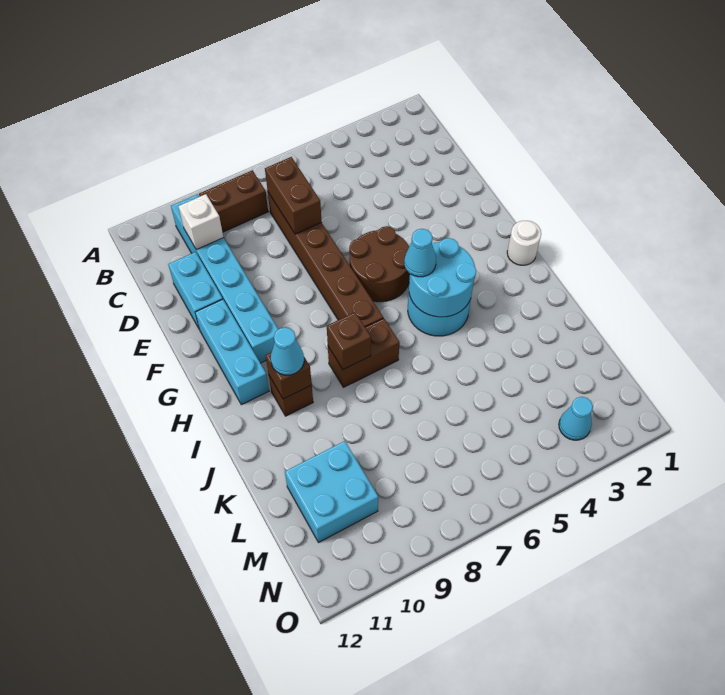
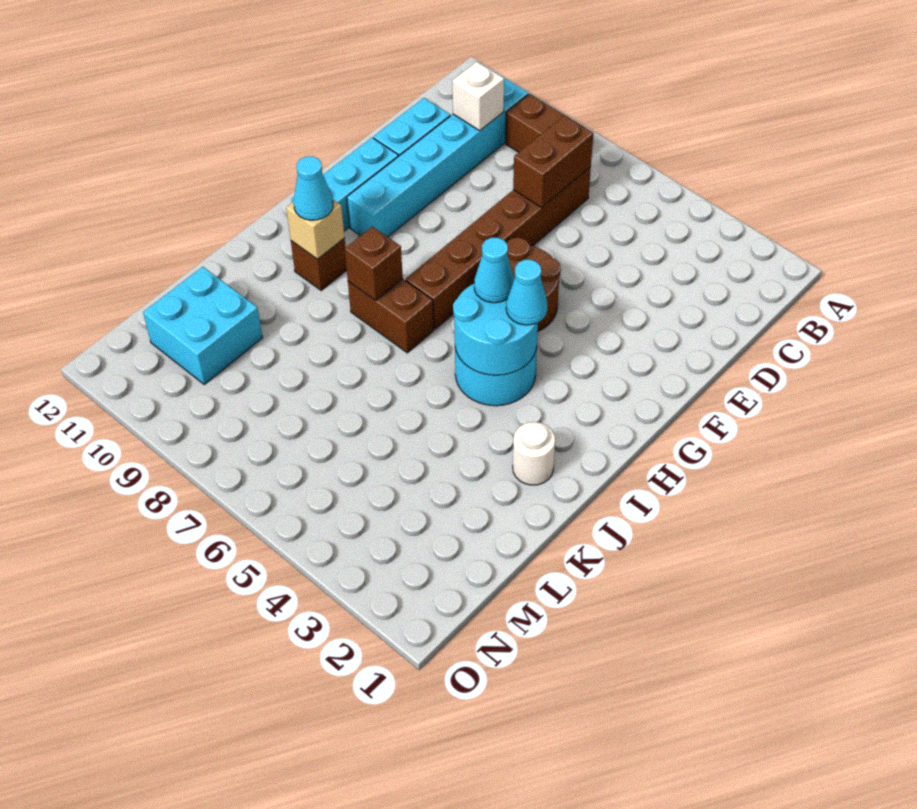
white 1x1 round brick [507,221,541,265] -> white 1x1 round brick moved to [513,422,555,485]
brown 1x1 brick [266,352,312,399] -> tan 1x1 brick [286,200,345,259]
cyan 1x1 cone [559,397,593,440] -> cyan 1x1 cone moved to [506,260,548,325]

